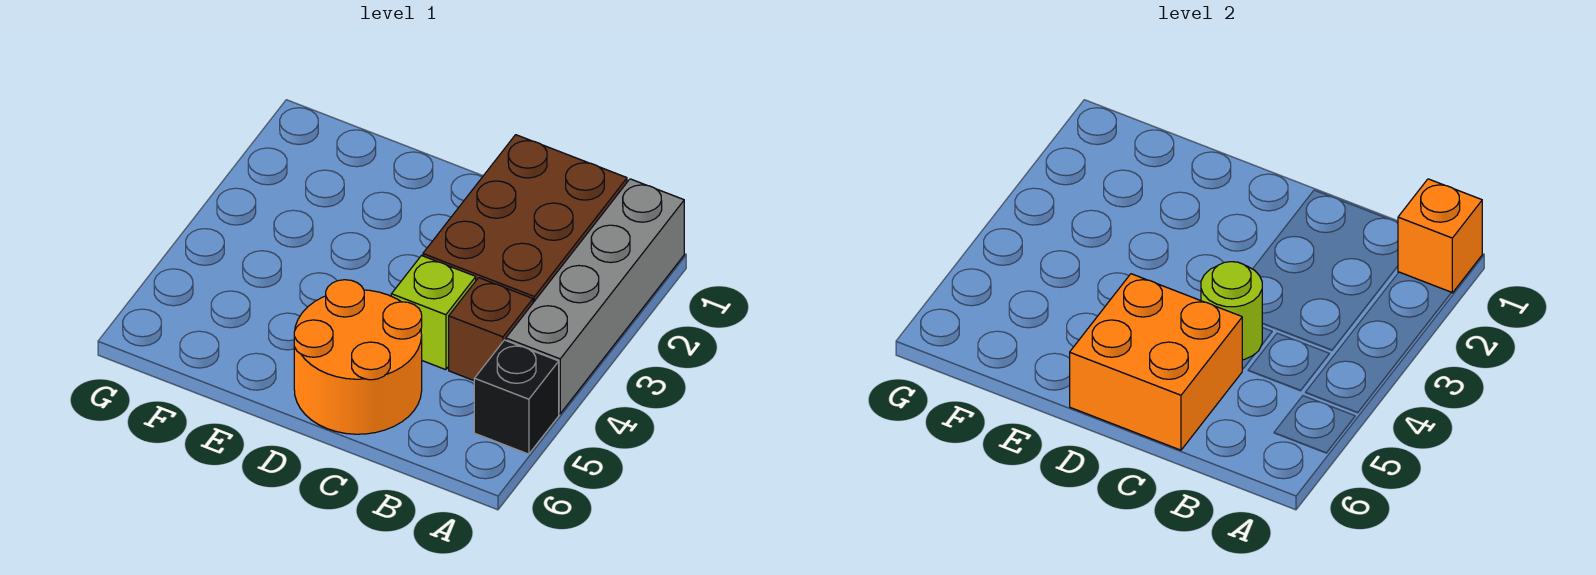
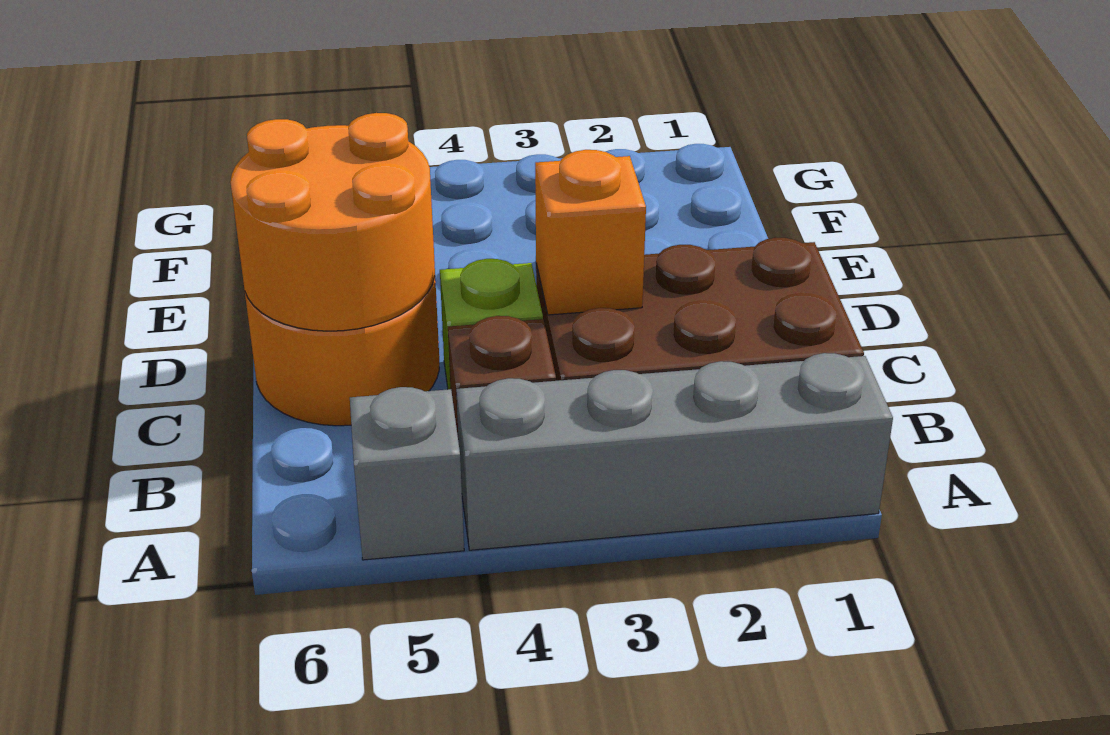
orange 1x1 brick [1398,179,1482,293] -> orange 1x1 brick moved to [535,150,646,315]
black 1x1 brick [474,340,559,454] -> grey 1x1 brick [350,387,464,560]
lime 1x1 round brick [1201,262,1262,360] -> none
orange 2x2 brick [1070,274,1242,450] -> orange 2x2 round brick [230,113,435,331]

